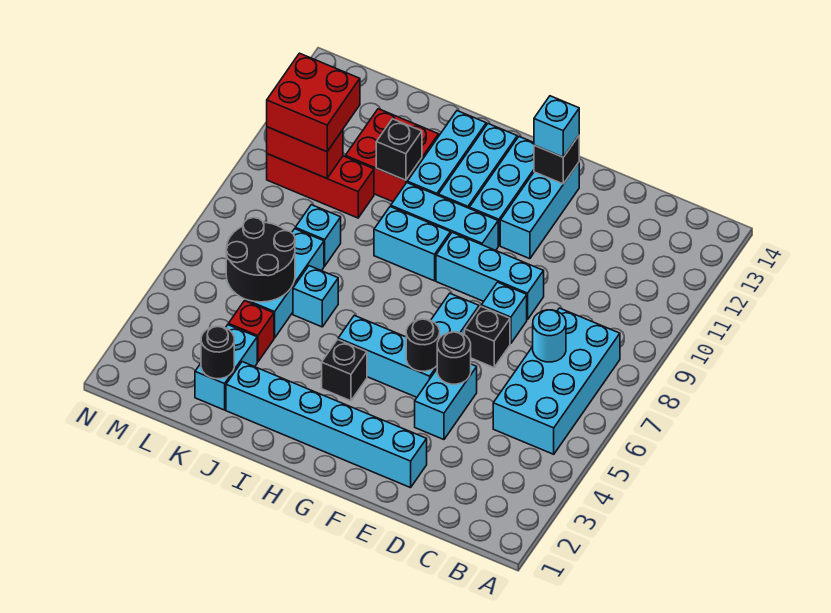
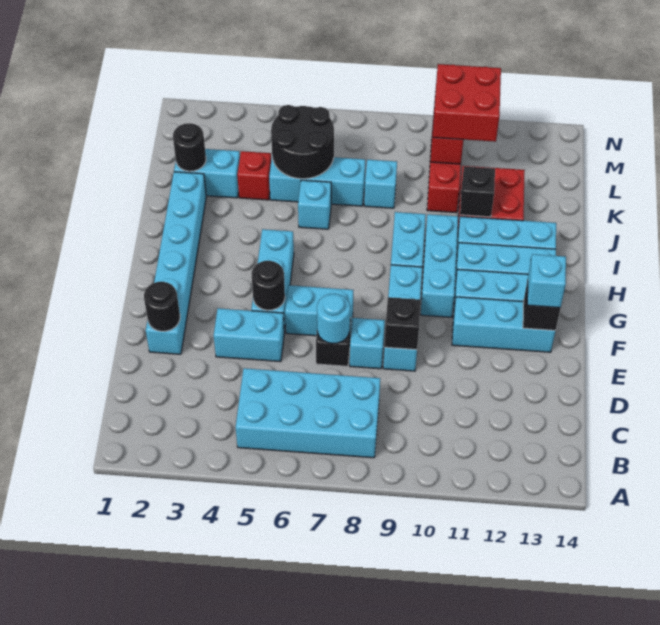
cyan 1x1 round brick [532,310,566,362] -> cyan 1x1 round brick moved to [317,294,350,344]
black 1x1 round brick [437,332,471,384] -> black 1x1 round brick moved to [144,282,180,331]
black 1x1 brick [322,340,367,401] -> black 1x1 brick moved to [384,297,421,350]

